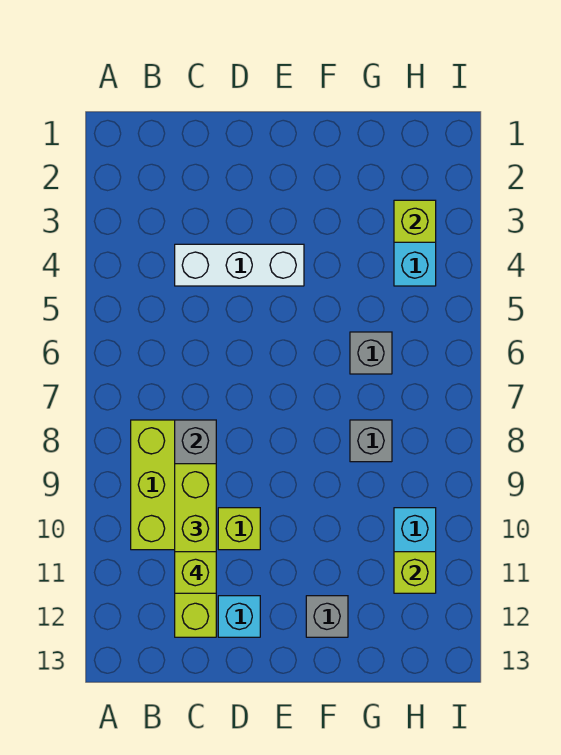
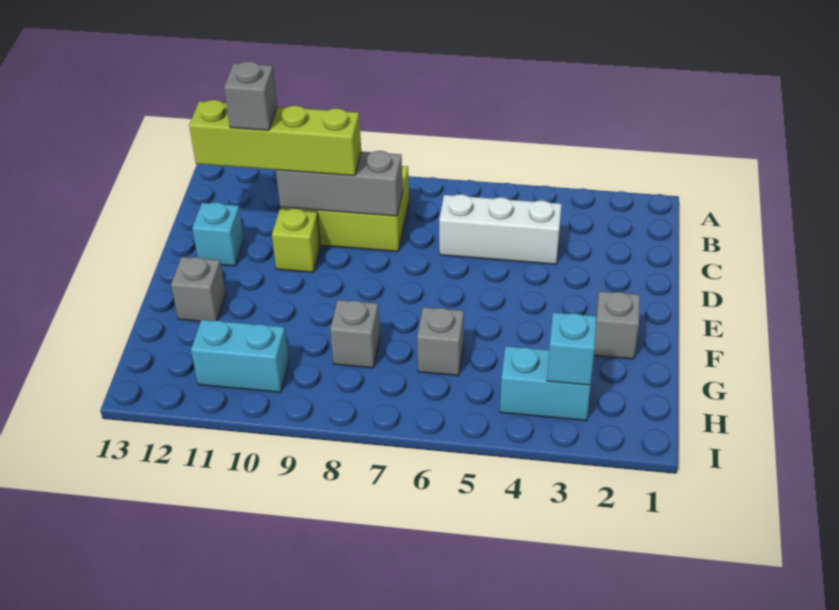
white 1x3 brick [175,244,304,286] -> white 1x3 brick turned to [439,194,562,264]
lime 1x1 brick [175,552,216,593] -> grey 1x1 brick [224,61,277,130]
none -> grey 1x1 brick [594,291,640,359]
lime 1x1 brick [394,200,436,242] -> cyan 1x1 brick [547,312,597,385]
lime 1x1 brick [394,552,436,593] -> none

